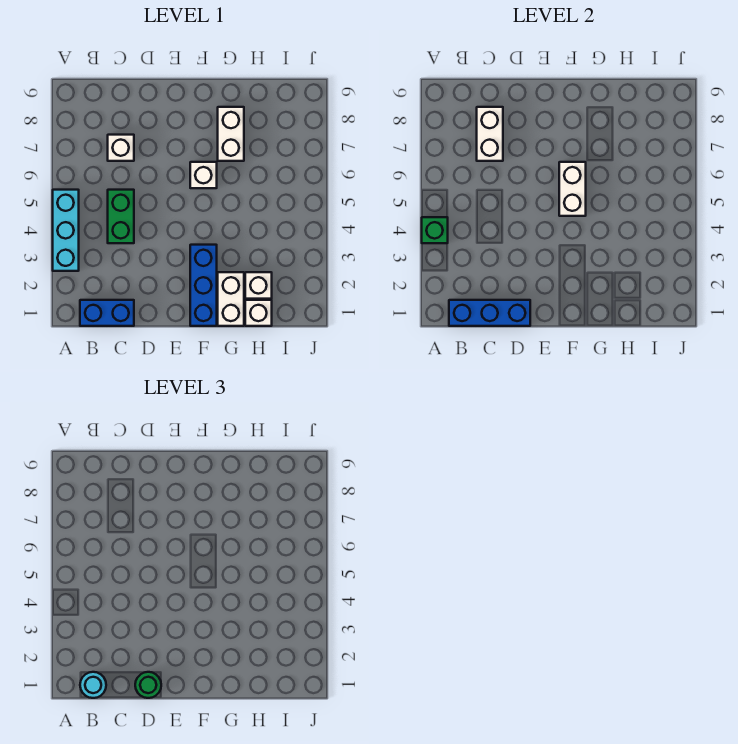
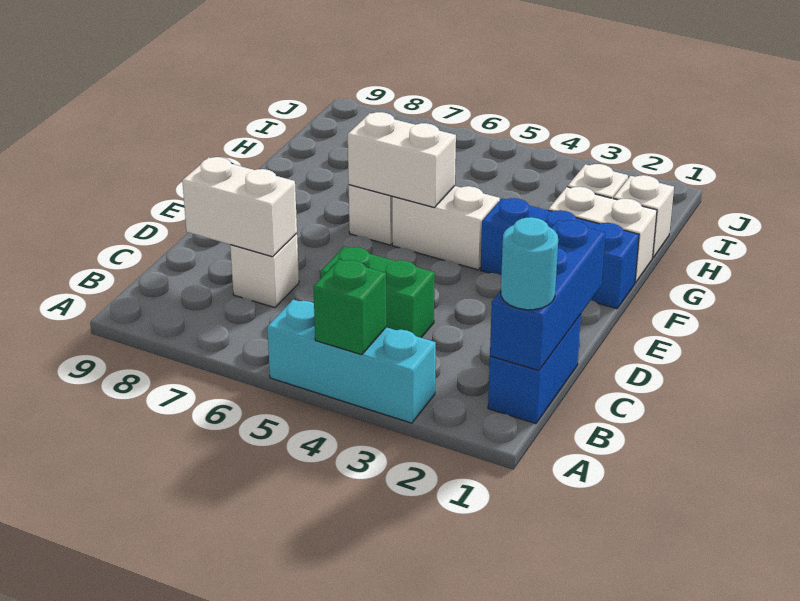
green 1x1 round brick [135,672,161,698] -> none
white 1x2 brick [218,107,244,161] -> white 1x2 brick moved to [392,186,500,270]

